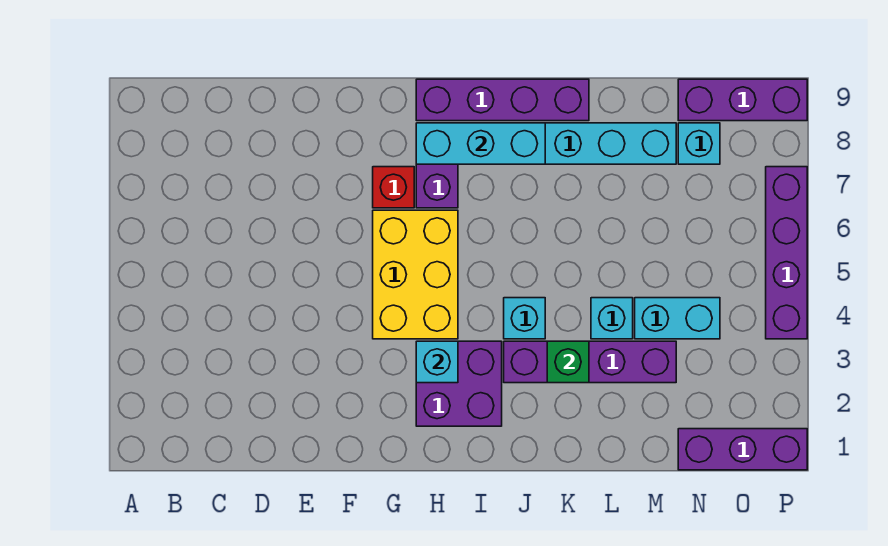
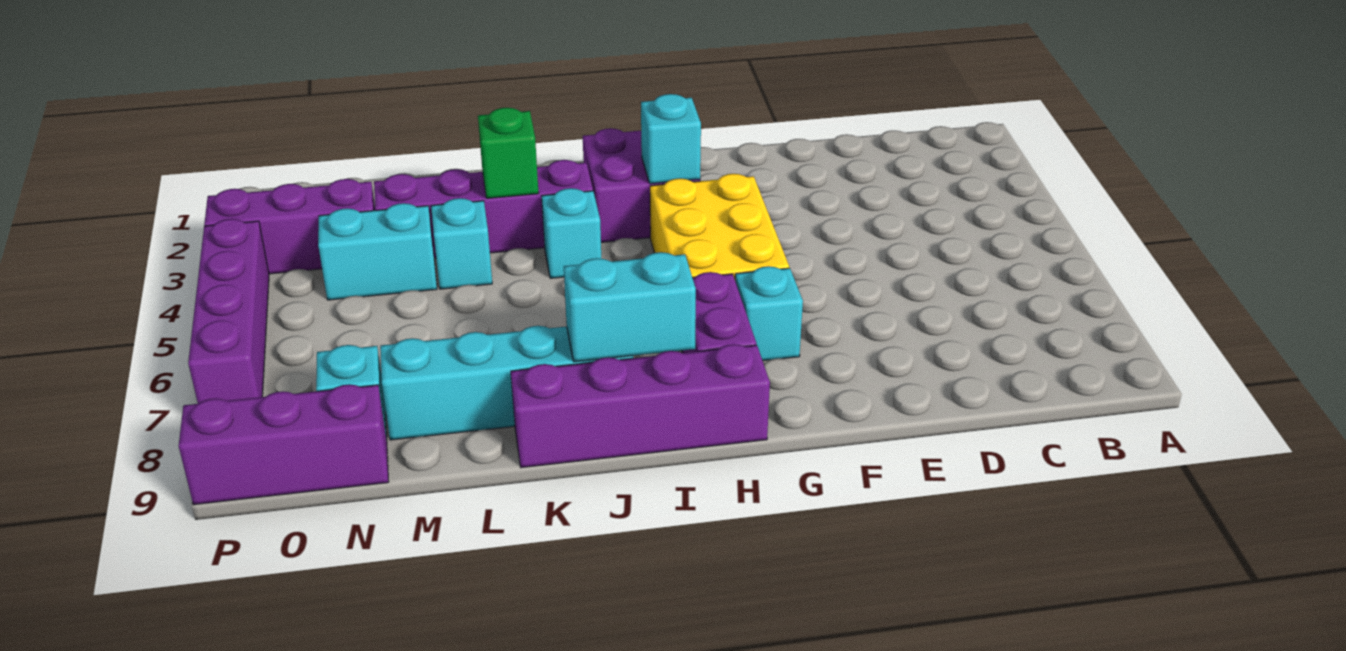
red 1x1 brick [373,167,414,208] -> cyan 1x1 brick [735,266,803,361]
cyan 1x3 brick [416,123,545,164] -> cyan 1x2 brick [564,252,696,362]
purple 1x3 brick [678,429,807,470] -> purple 1x3 brick moved to [204,179,375,274]

